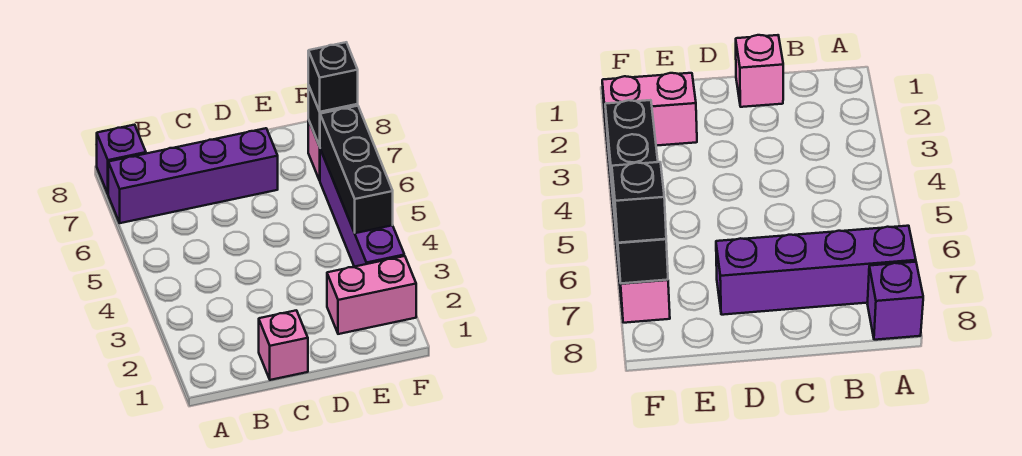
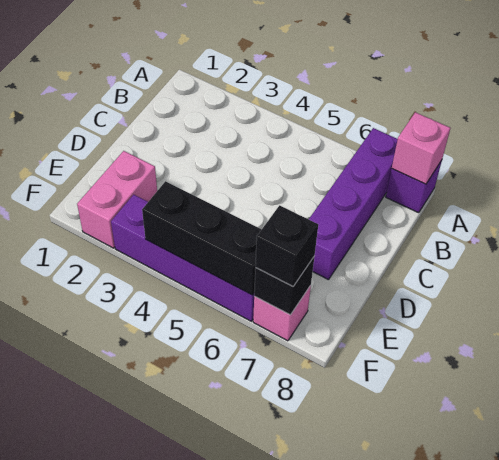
pink 1x1 brick [259,310,308,380] -> pink 1x1 brick moved to [392,112,450,184]

